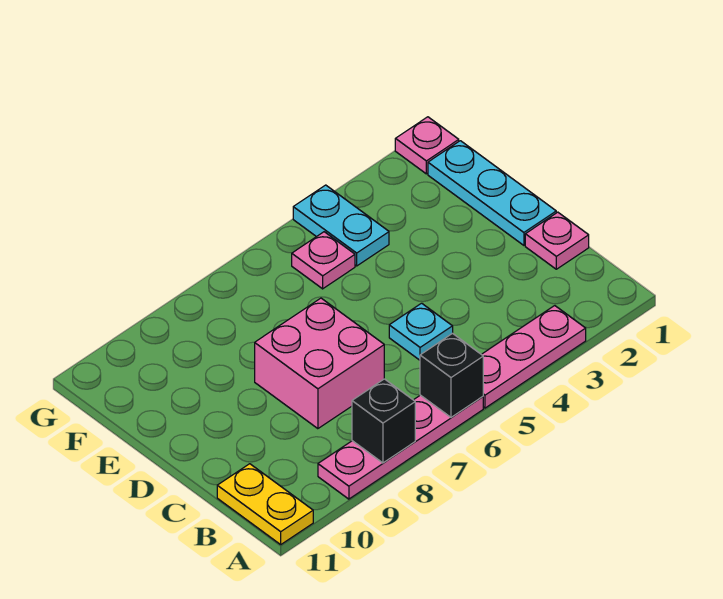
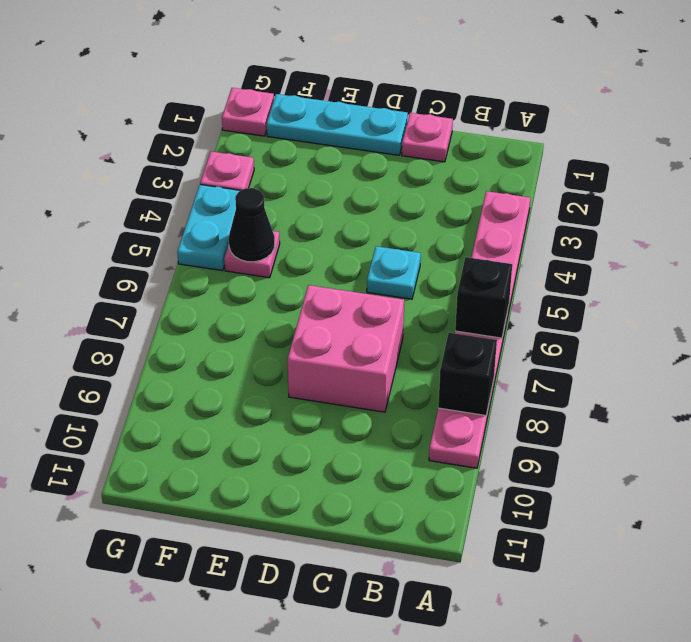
yellow 1x2 plate [217,464,313,544] -> none
cyan 1x2 plate [293,185,389,266] -> cyan 1x2 plate turned to [177,185,241,271]
none -> black 1x1 cone [229,188,275,262]
none -> pink 1x1 plate [200,151,254,190]

